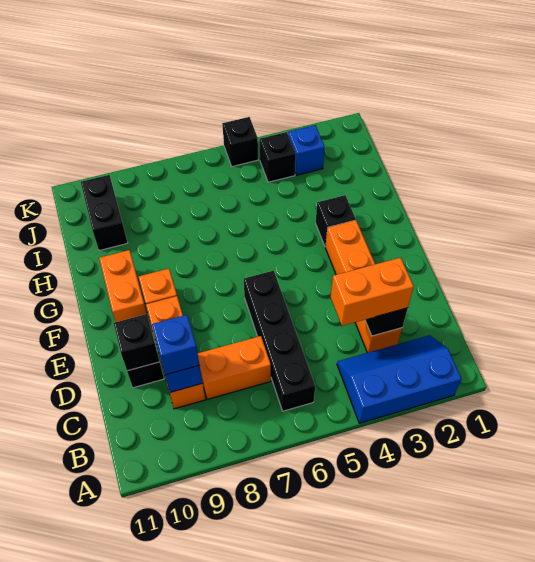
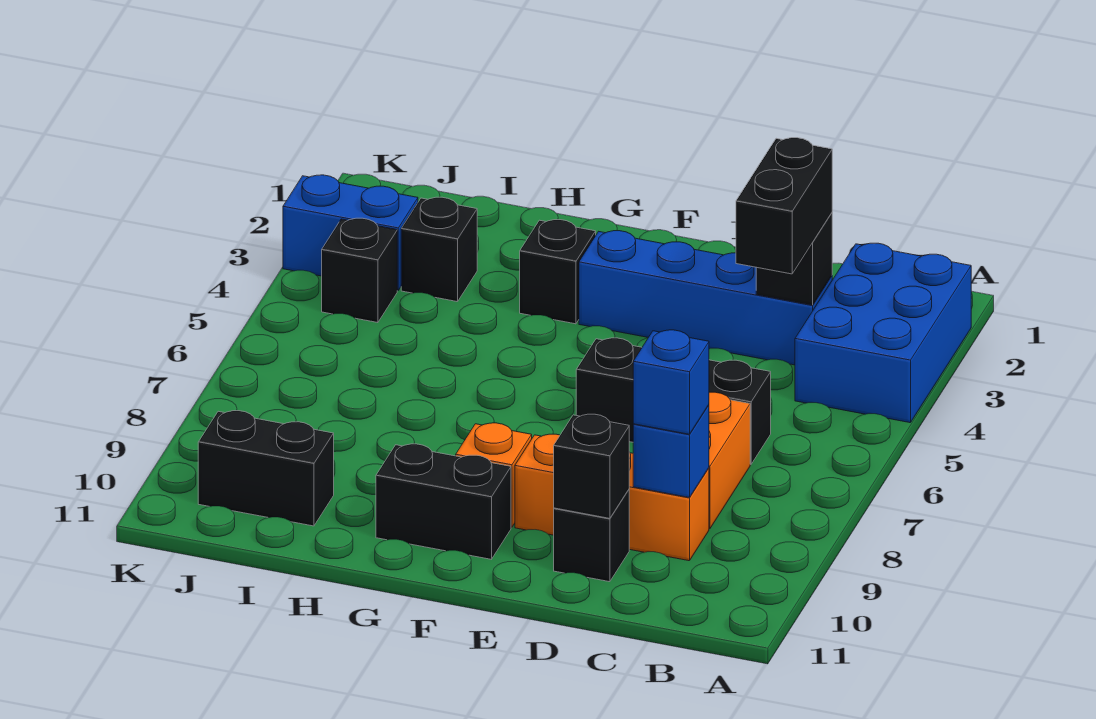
blue 2x3 slope [337,335,461,423] -> blue 2x3 brick [795,243,971,423]
black 1x4 brick [244,271,315,411] -> black 1x3 brick [576,338,771,464]
orange 1x4 brick [325,220,402,353] -> blue 1x4 brick [579,231,832,365]
orange 1x2 brick [331,258,414,326] -> black 1x2 brick [736,138,832,274]
orange 1x2 brick [99,250,147,322] -> black 1x2 brick [376,444,511,559]
blue 1x1 brick [288,125,325,175] -> blue 1x2 brick [283,175,418,290]
black 1x1 brick [222,117,258,167] -> black 1x1 brick moved to [401,197,477,302]

